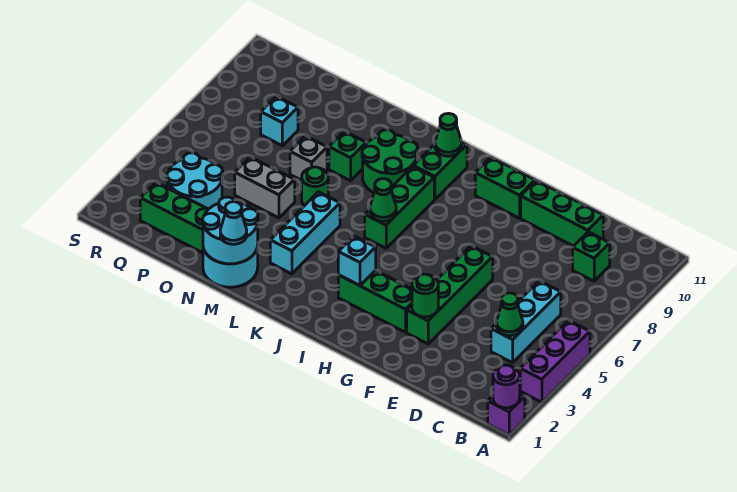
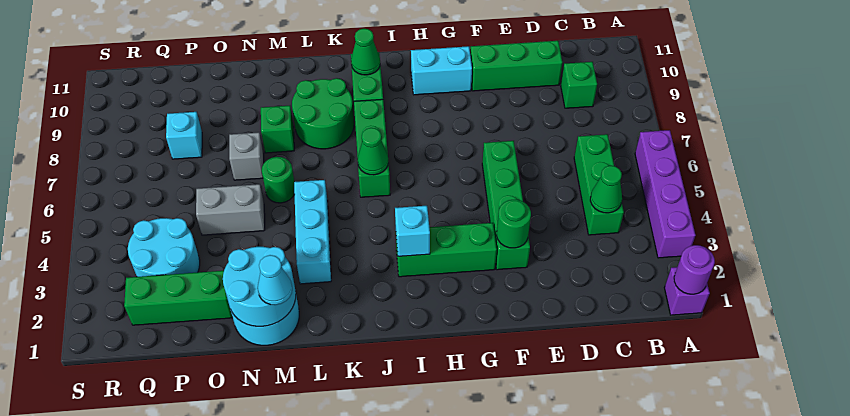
purple 1x3 brick [520,320,590,402] -> purple 1x4 brick [635,130,695,258]
cyan 1x3 brick [491,281,561,363] -> green 1x3 brick [574,134,624,235]
green 1x2 brick [475,157,535,218] -> cyan 1x2 brick [411,46,472,95]

